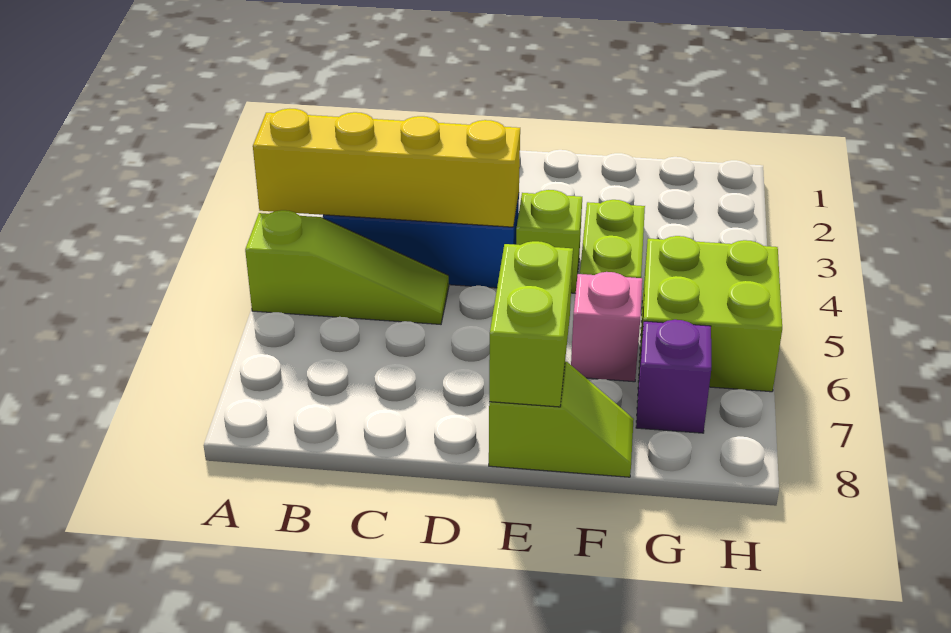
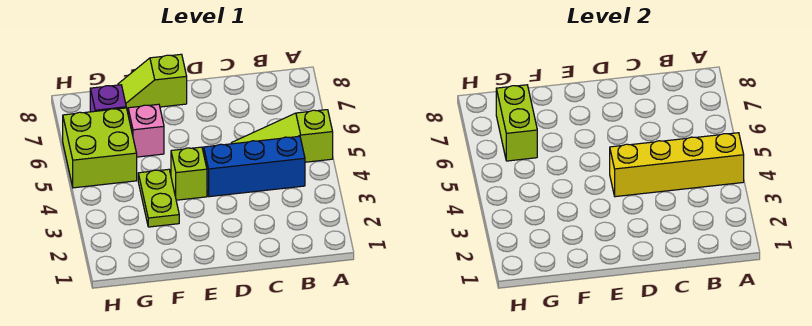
lime 1x2 brick [489,241,573,407] -> lime 1x2 brick moved to [496,85,537,161]

